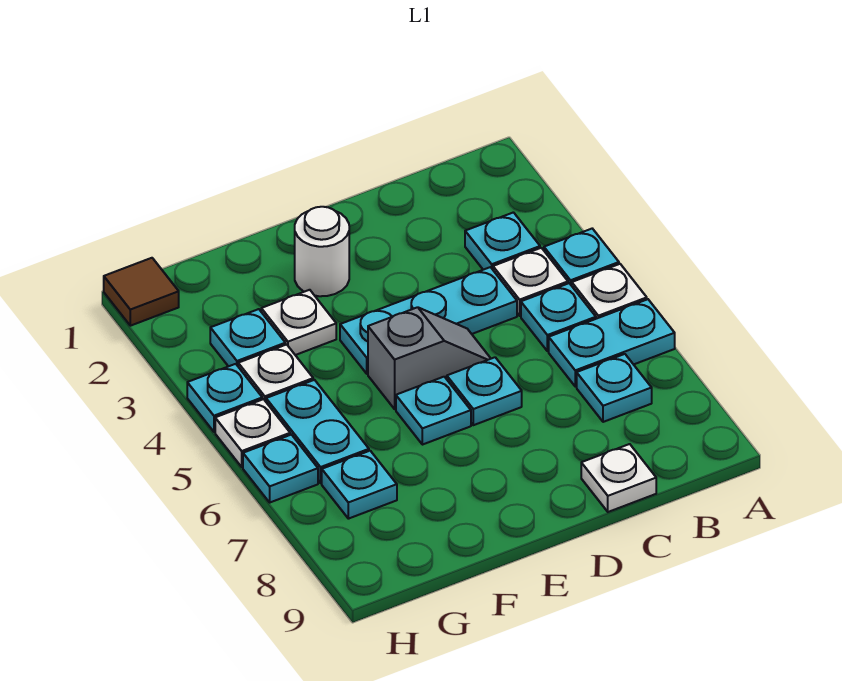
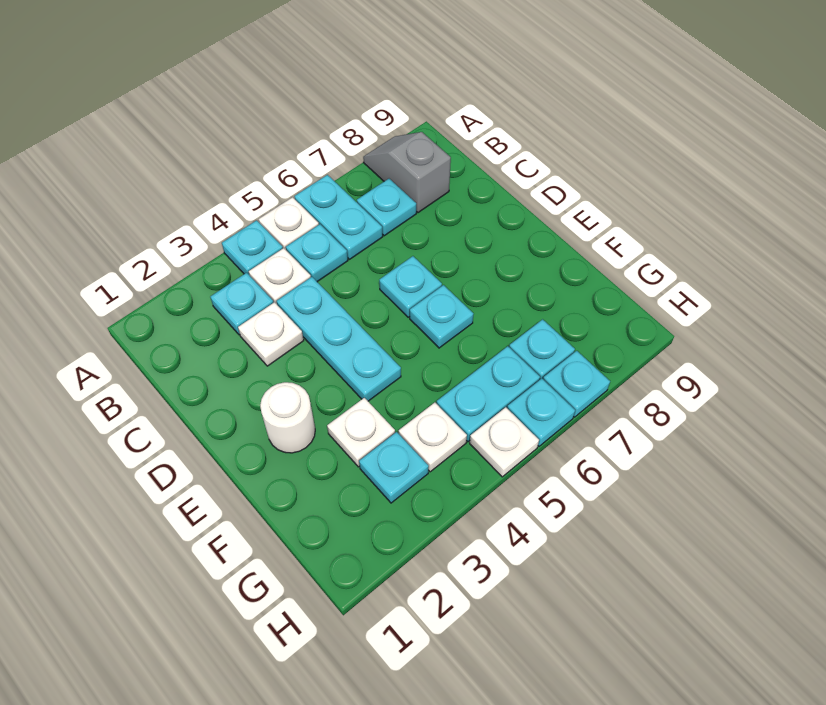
white 1x1 plate [581,444,656,512] -> white 1x1 plate moved to [238,302,304,366]
grey 1x2 slope [368,307,491,409] -> grey 1x2 slope moved to [363,132,451,213]
brown 1x1 tile [104,258,179,326] -> none
cyan 1x1 plate [187,364,262,432] -> cyan 1x1 plate moved to [543,351,610,417]

